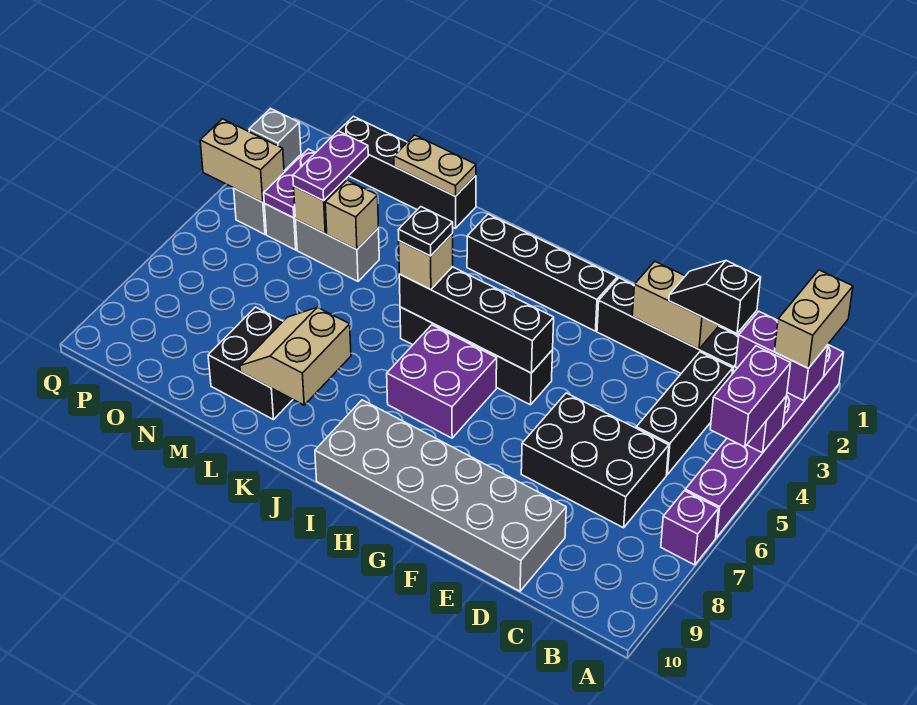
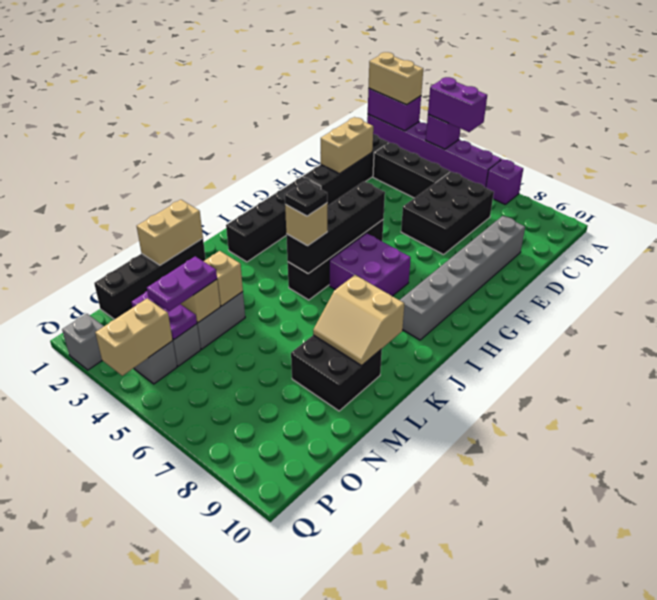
purple 1x2 brick [736,311,828,401] -> purple 1x2 brick turned to [368,88,421,131]
black 1x2 slope [669,261,761,333] -> none
grey 2x6 brick [315,400,566,591] -> grey 1x6 brick [400,216,525,340]
tan 1x2 plate [394,135,476,196] -> tan 1x2 brick [137,200,203,265]
purple 1x2 plate [293,131,368,201] -> purple 1x2 plate turned to [147,256,217,311]

